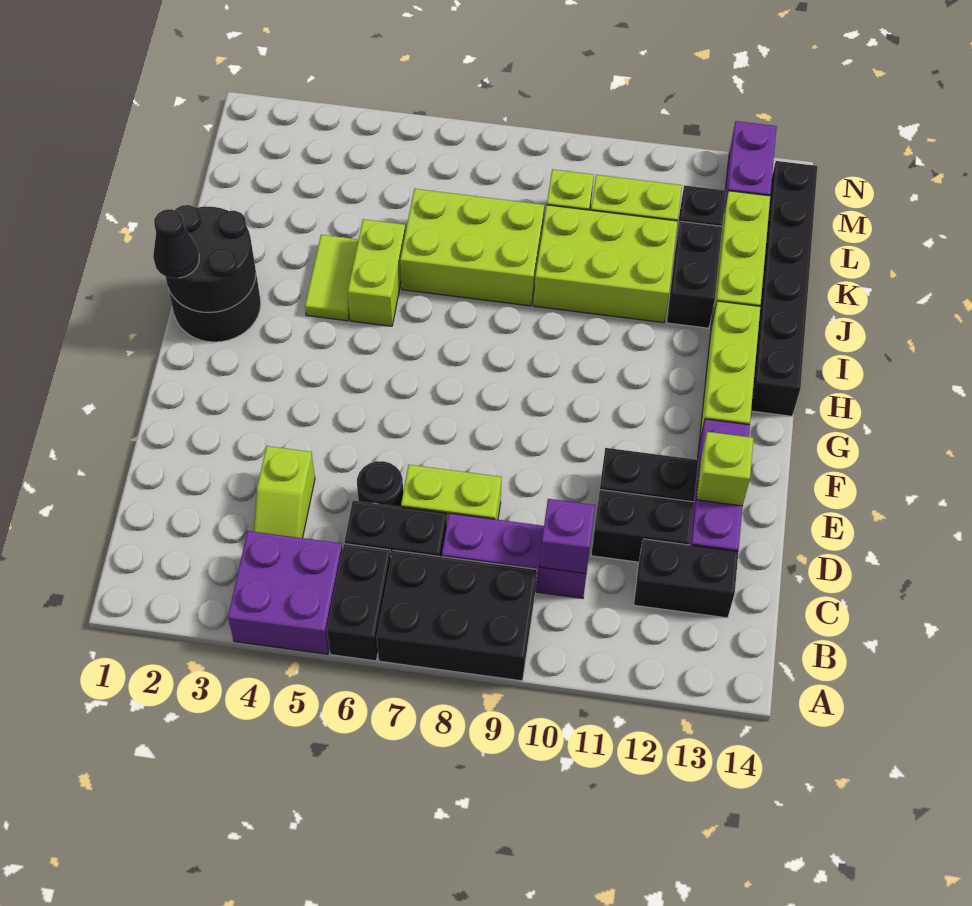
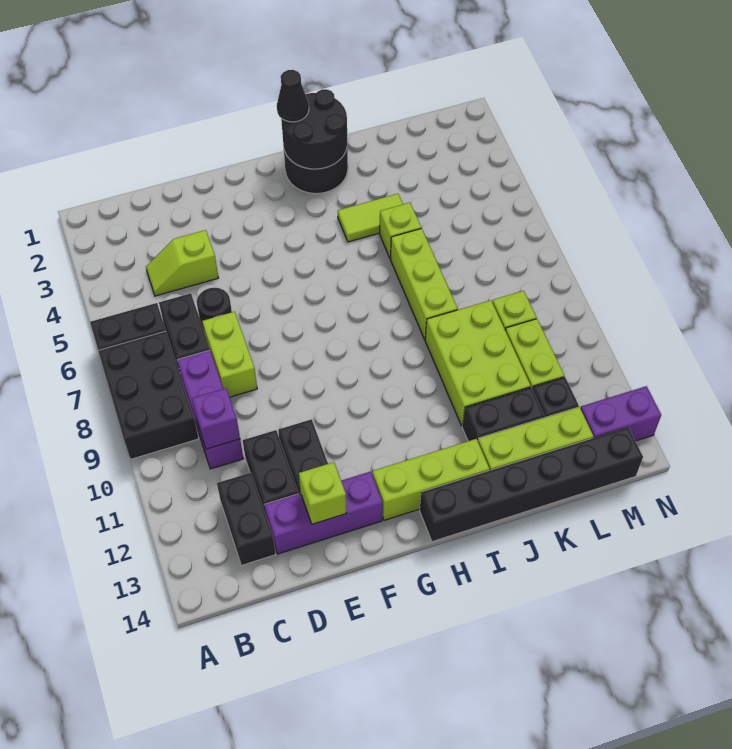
purple 2x2 brick [228,531,343,654] -> none
lime 1x2 brick [348,219,405,326] -> lime 1x1 brick [380,203,421,259]
lime 2x3 brick [400,189,544,306] -> lime 1x3 brick [391,228,458,339]

